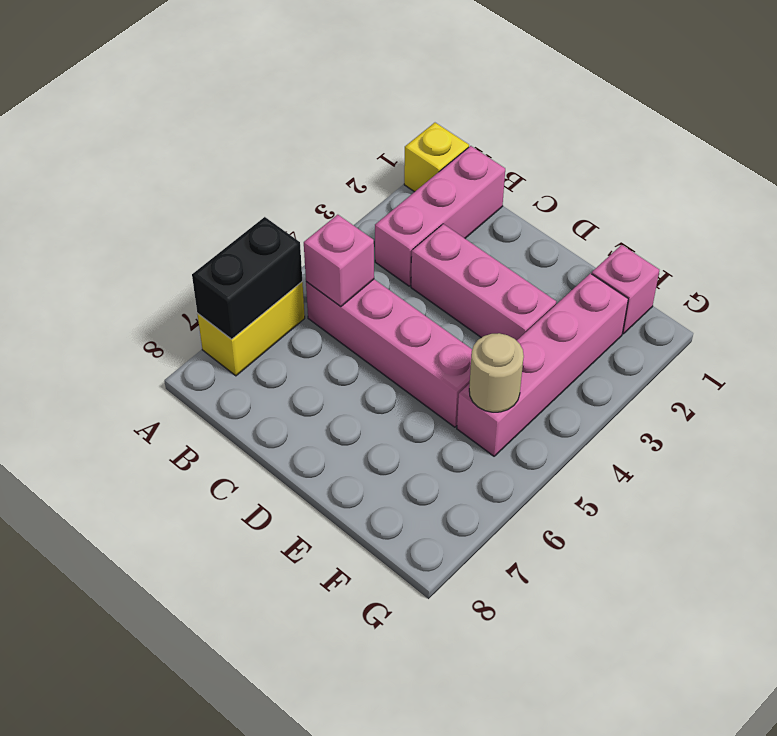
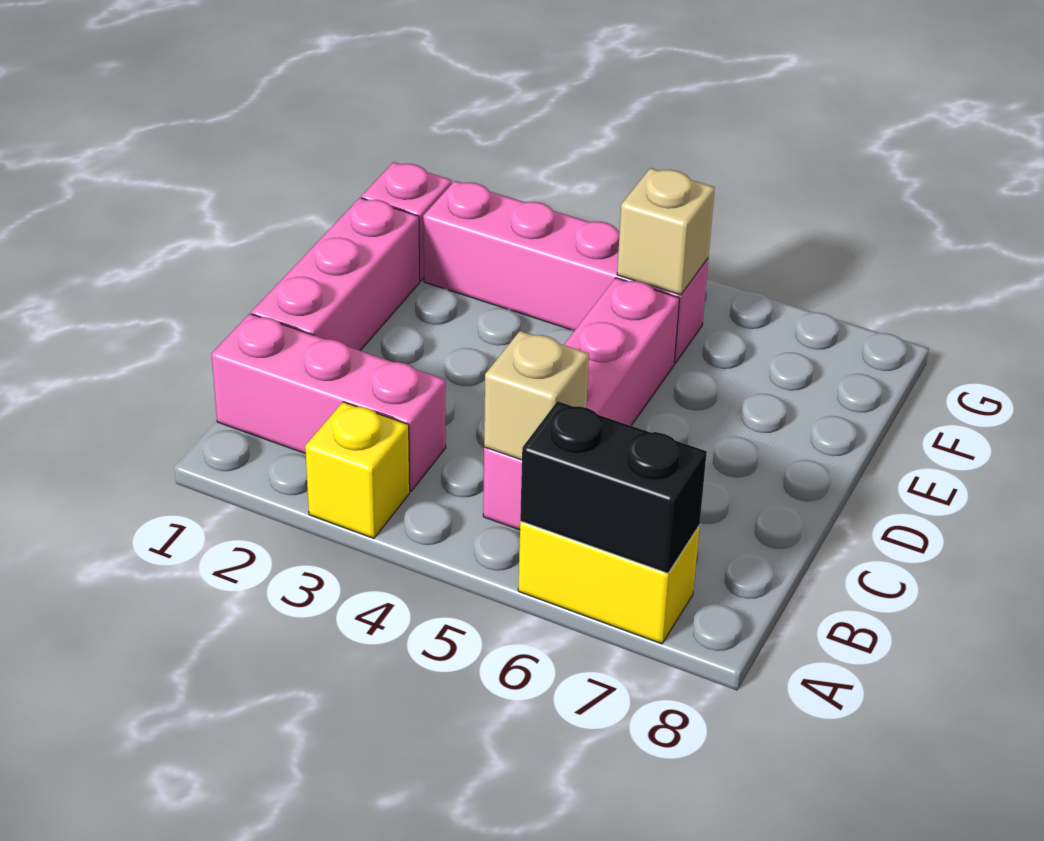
yellow 1x1 brick [404,123,469,192] -> yellow 1x1 brick moved to [305,402,410,538]
pink 1x1 brick [304,215,374,307] -> tan 1x1 brick [484,331,589,460]
pink 1x3 brick [411,224,556,341] -> pink 1x3 brick moved to [251,198,420,351]
tan 1x1 round brick [469,333,524,412] -> tan 1x1 brick [617,168,715,295]

